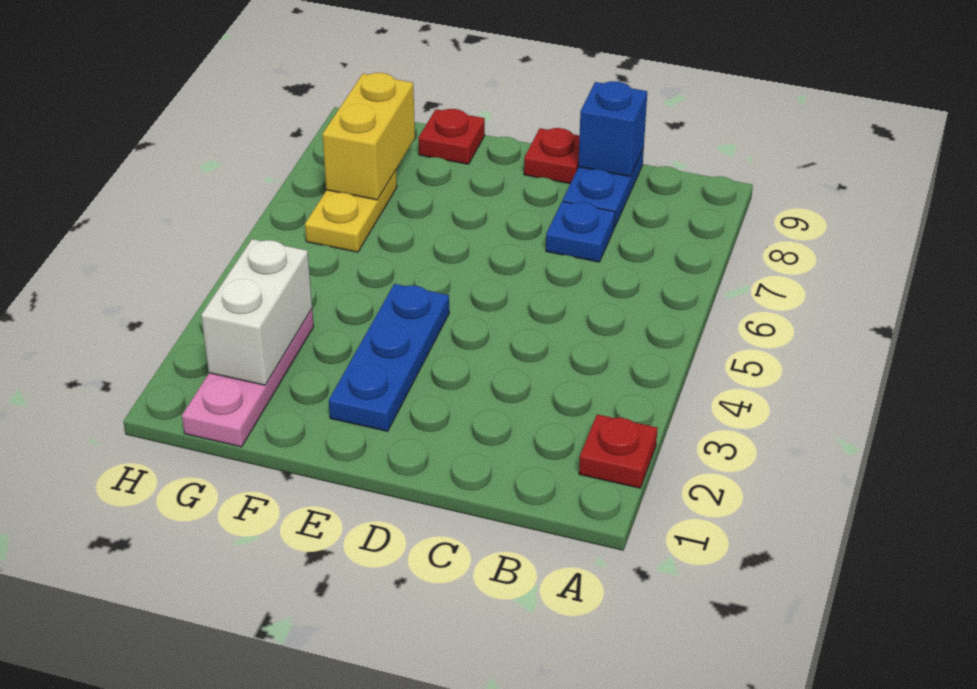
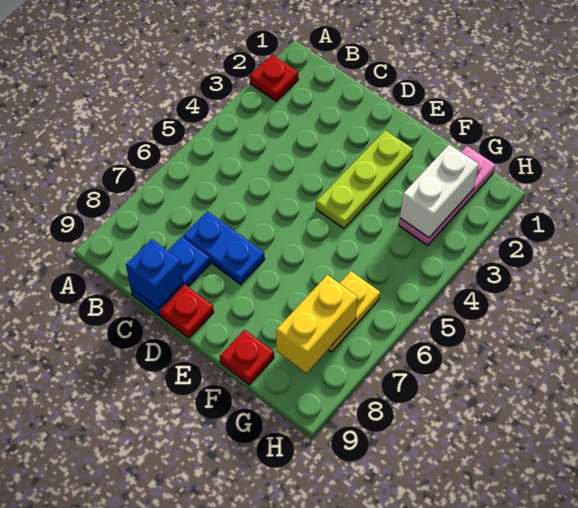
blue 1x1 plate [546,201,615,262] -> blue 1x2 plate [183,211,265,284]
blue 1x3 plate [329,284,449,431] -> lime 1x3 plate [316,130,413,229]

